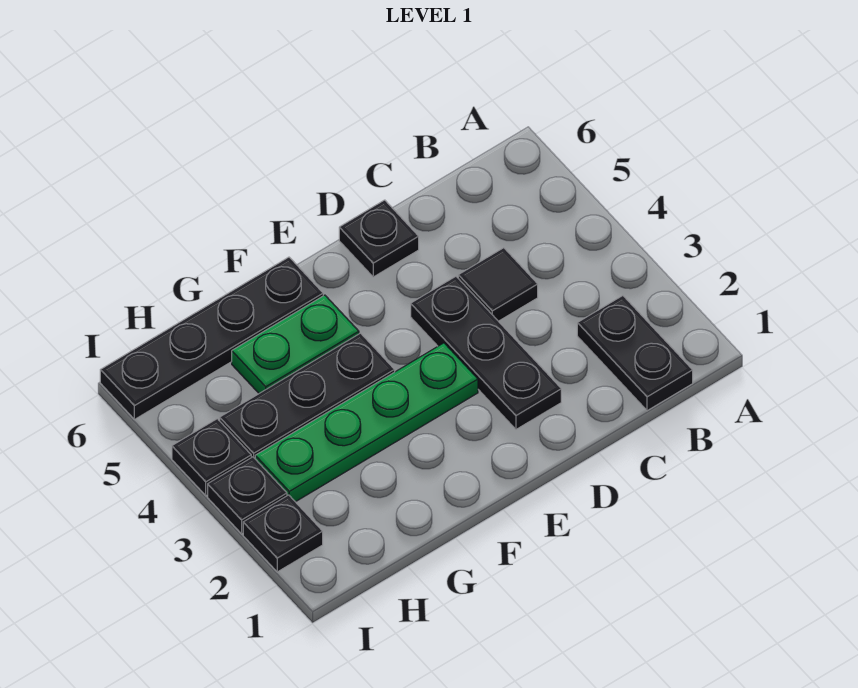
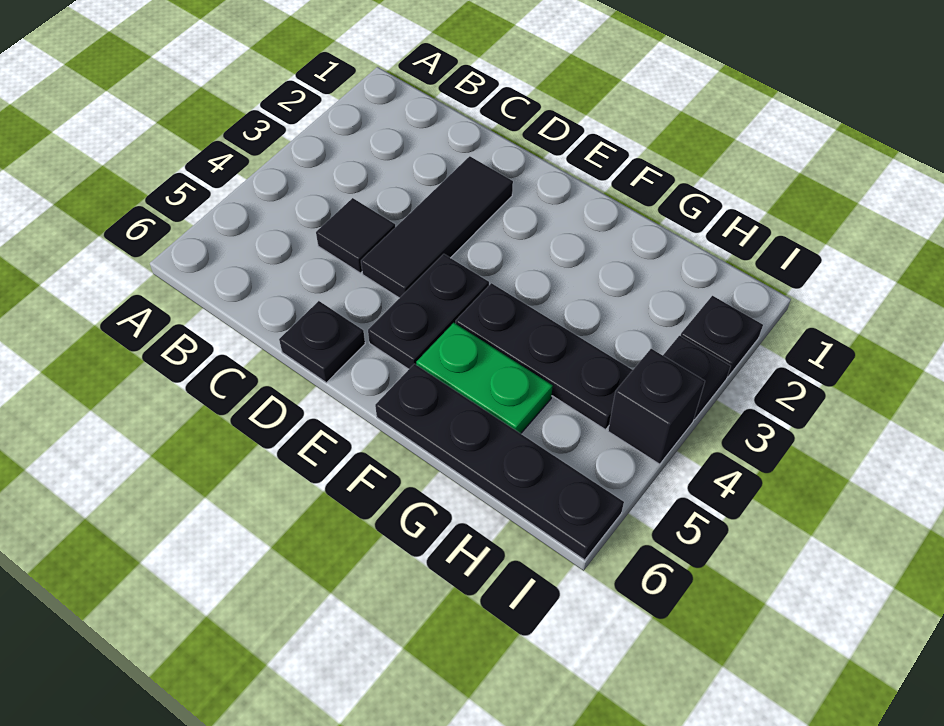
black 1x2 plate [577,296,693,411] -> black 1x2 plate moved to [368,254,489,369]
black 1x3 plate [411,276,561,429] -> black 1x3 tile [361,156,513,298]
green 1x4 plate [255,343,478,502] -> none
black 1x1 plate [172,419,251,496] -> black 1x1 brick [608,349,705,464]

